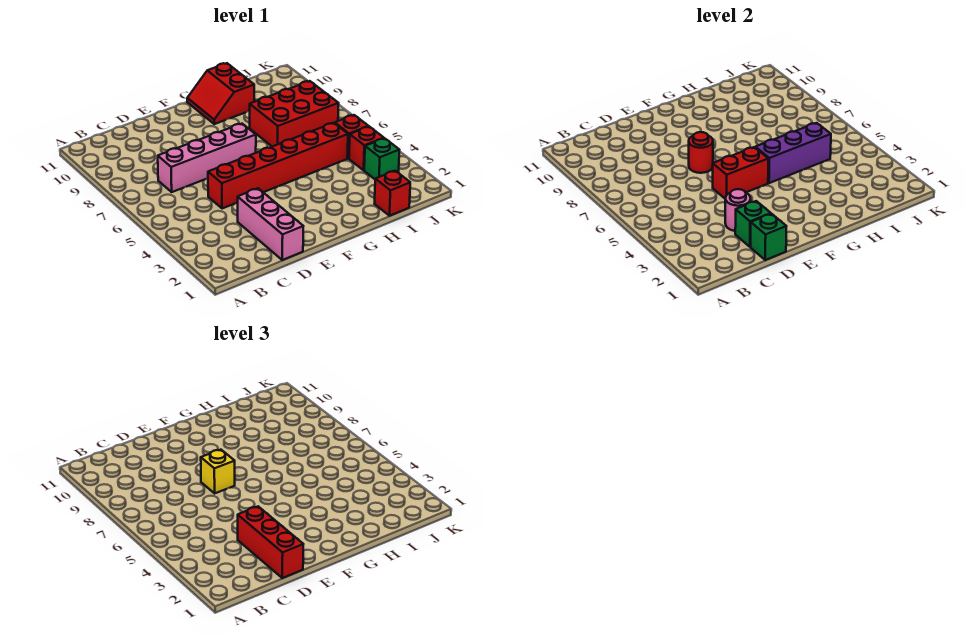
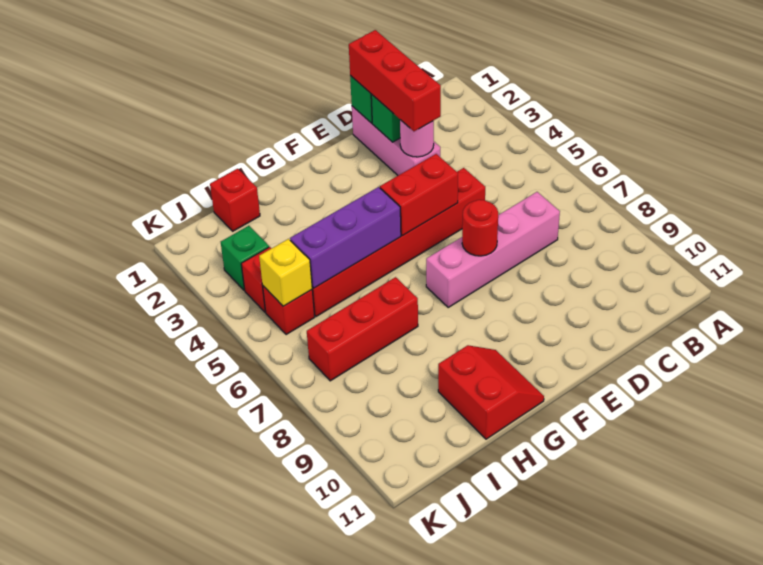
yellow 1x1 brick [201,450,235,493] -> yellow 1x1 brick moved to [259,239,312,306]
red 2x3 brick [250,81,339,147] -> red 1x3 brick [307,277,418,381]

